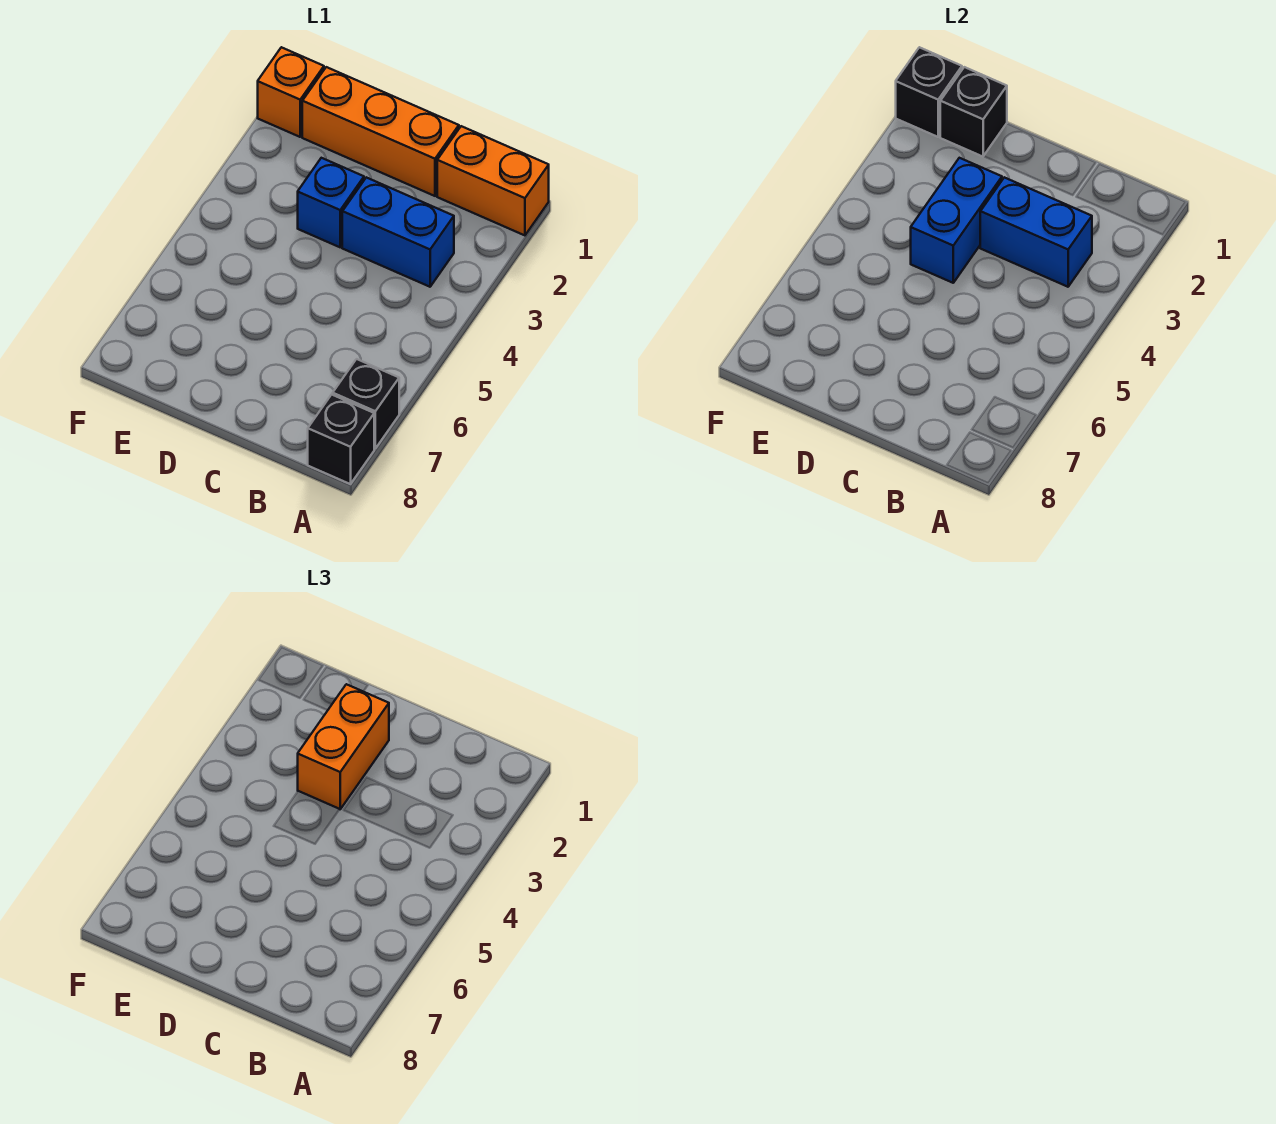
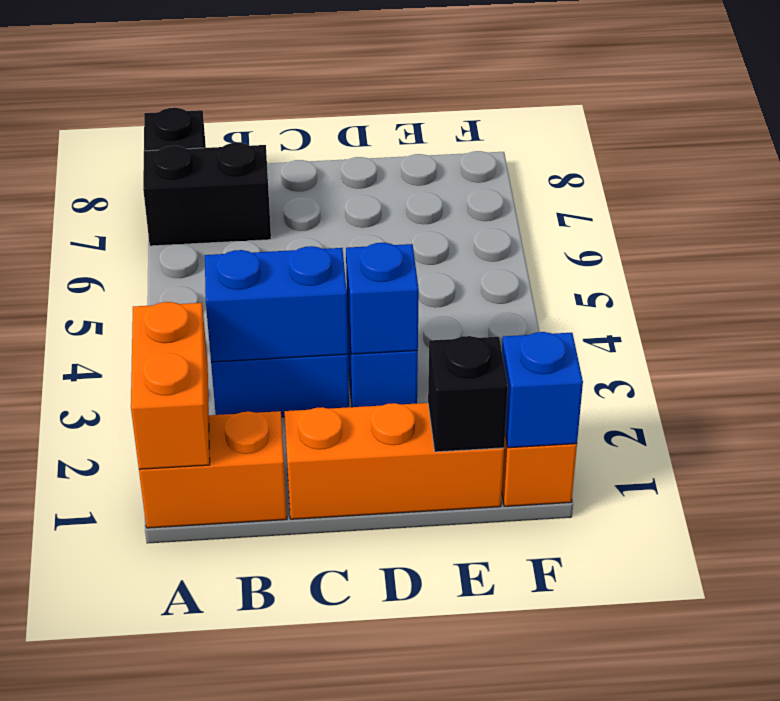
black 1x1 brick [333,359,399,448] -> black 1x2 brick [143,143,271,246]
orange 1x2 brick [298,684,389,809] -> orange 1x2 brick moved to [131,302,210,469]
blue 1x2 brick [911,158,1002,283] -> blue 1x1 brick [346,243,419,354]
black 1x1 brick [896,47,962,137] -> blue 1x1 brick [502,332,583,448]

